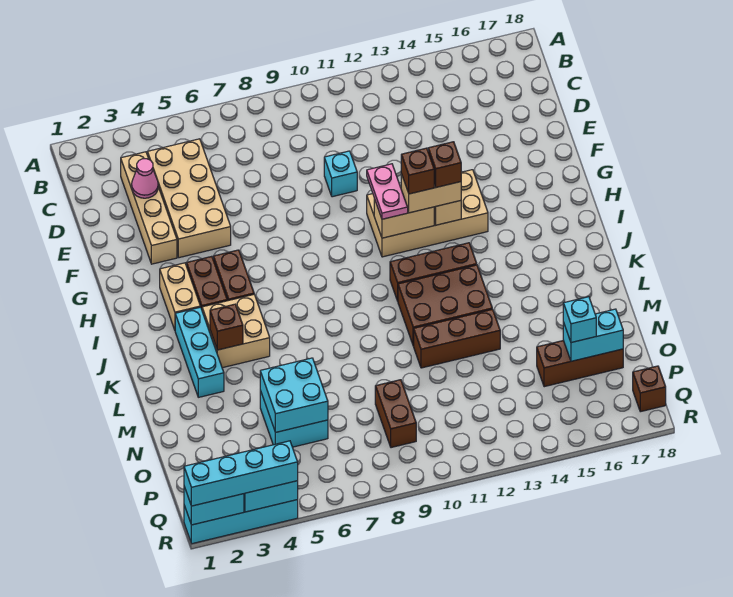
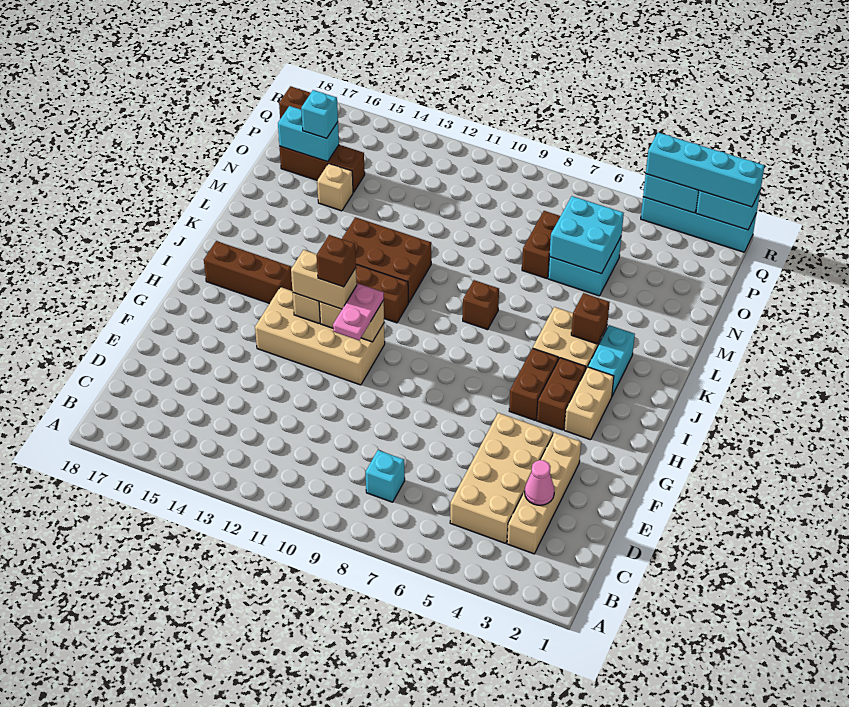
cyan 1x1 brick [324,151,357,197] -> cyan 1x1 brick moved to [366,450,405,502]
brown 1x1 brick [428,142,461,187] -> brown 1x1 brick moved to [463,280,499,330]
cyan 1x3 brick [175,307,224,397] -> cyan 1x2 brick [588,325,635,396]
brown 1x3 brick [414,309,500,368] -> brown 1x3 brick moved to [204,241,292,304]
none -> tan 1x1 brick [317,163,353,211]
brown 1x2 brick [375,380,416,448] -> brown 1x2 brick moved to [522,211,560,278]

